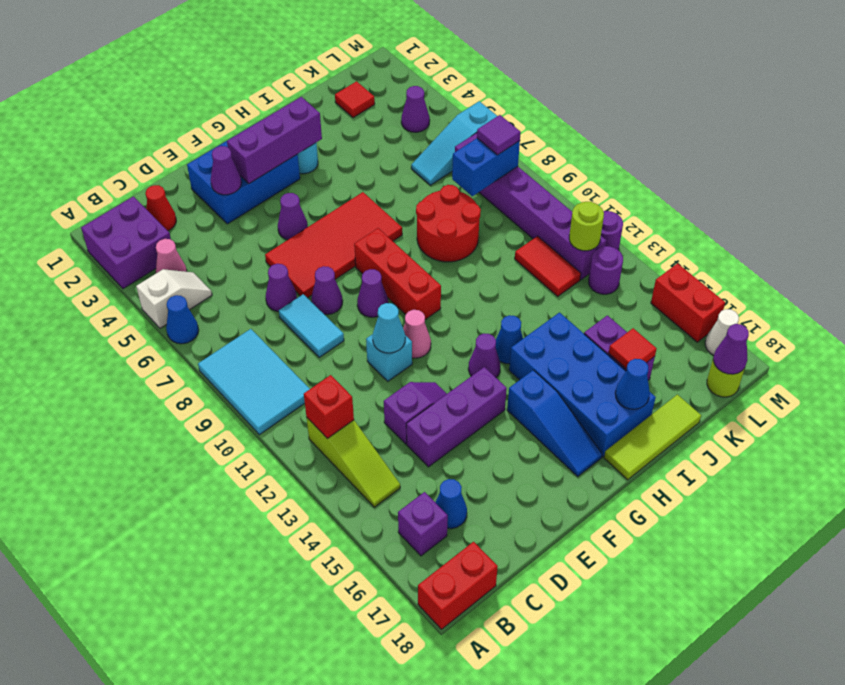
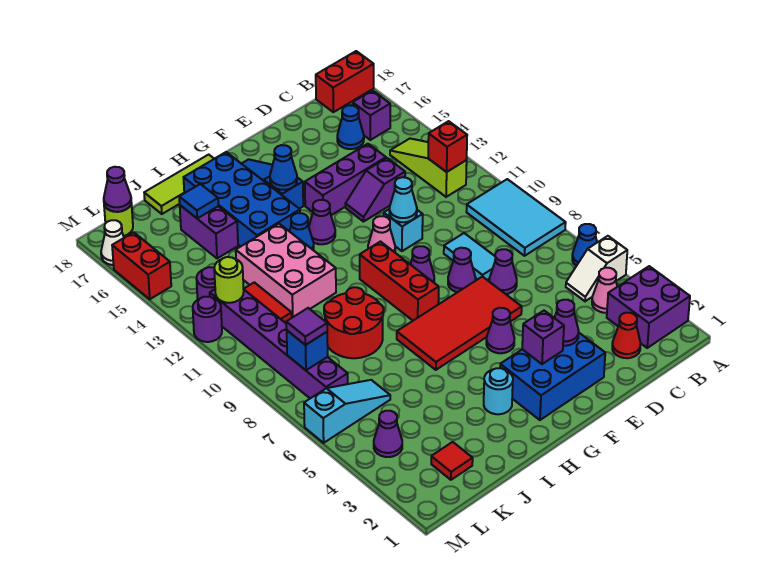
purple 1x3 brick [227,97,322,184] -> purple 1x1 brick [522,311,564,364]
none -> pink 2x3 brick [236,224,336,318]
blue 1x1 cone [615,359,650,409] -> blue 1x1 cone moved to [270,145,297,190]
red 1x1 tile [609,328,657,369] -> blue 1x1 tile [179,184,218,219]
blue 1x2 brick [452,138,520,196] -> blue 1x1 brick [287,331,328,370]

